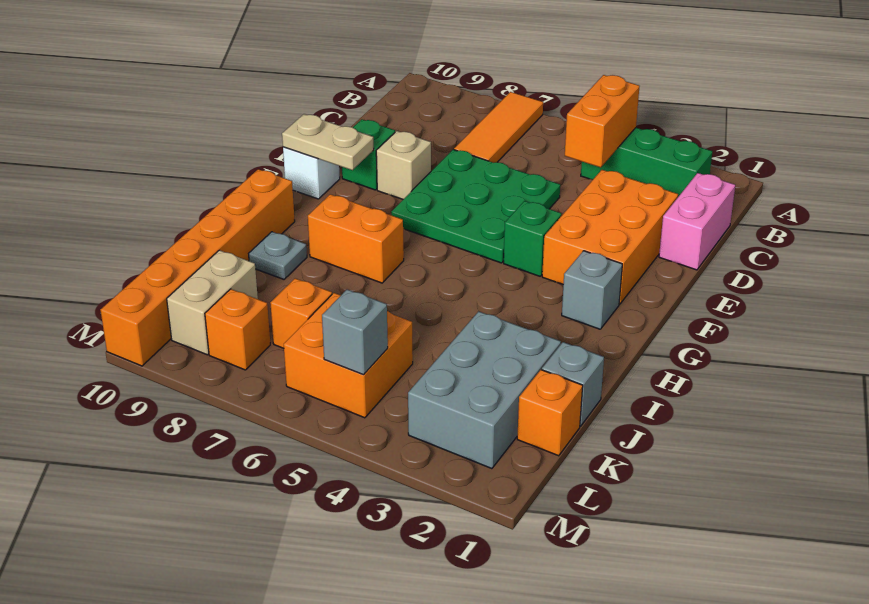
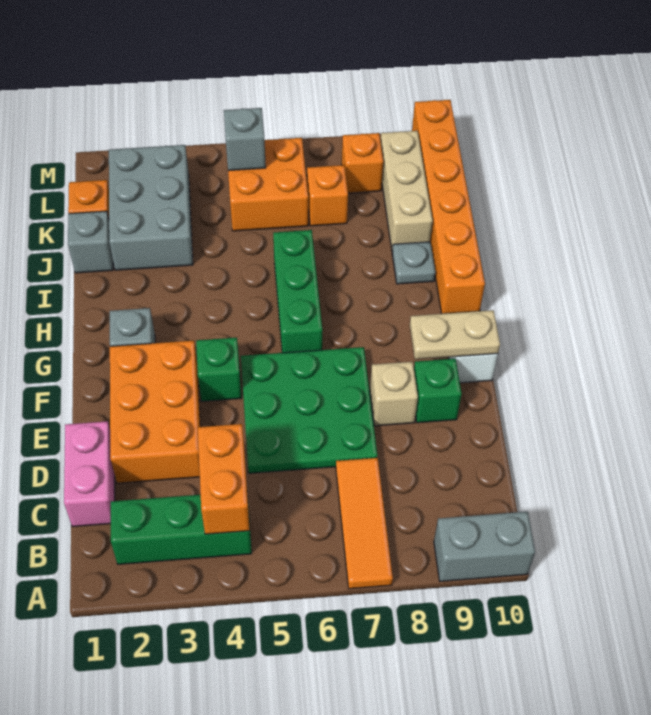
none -> grey 1x2 brick [434,512,535,581]
none -> green 1x3 brick [273,230,322,353]
orange 1x2 brick [308,194,404,283] -> none
tan 1x2 brick [167,250,258,355] -> tan 1x3 brick [381,131,433,249]

